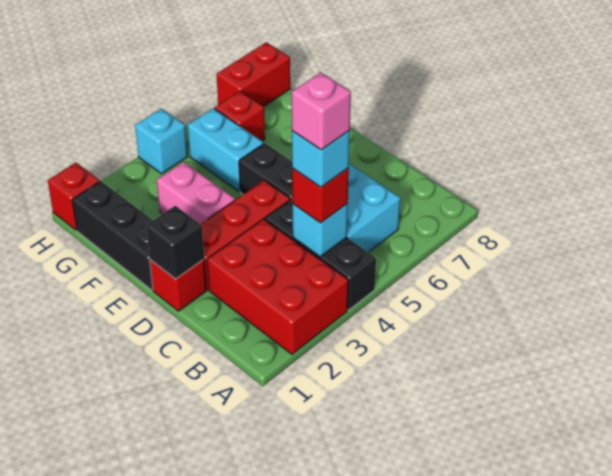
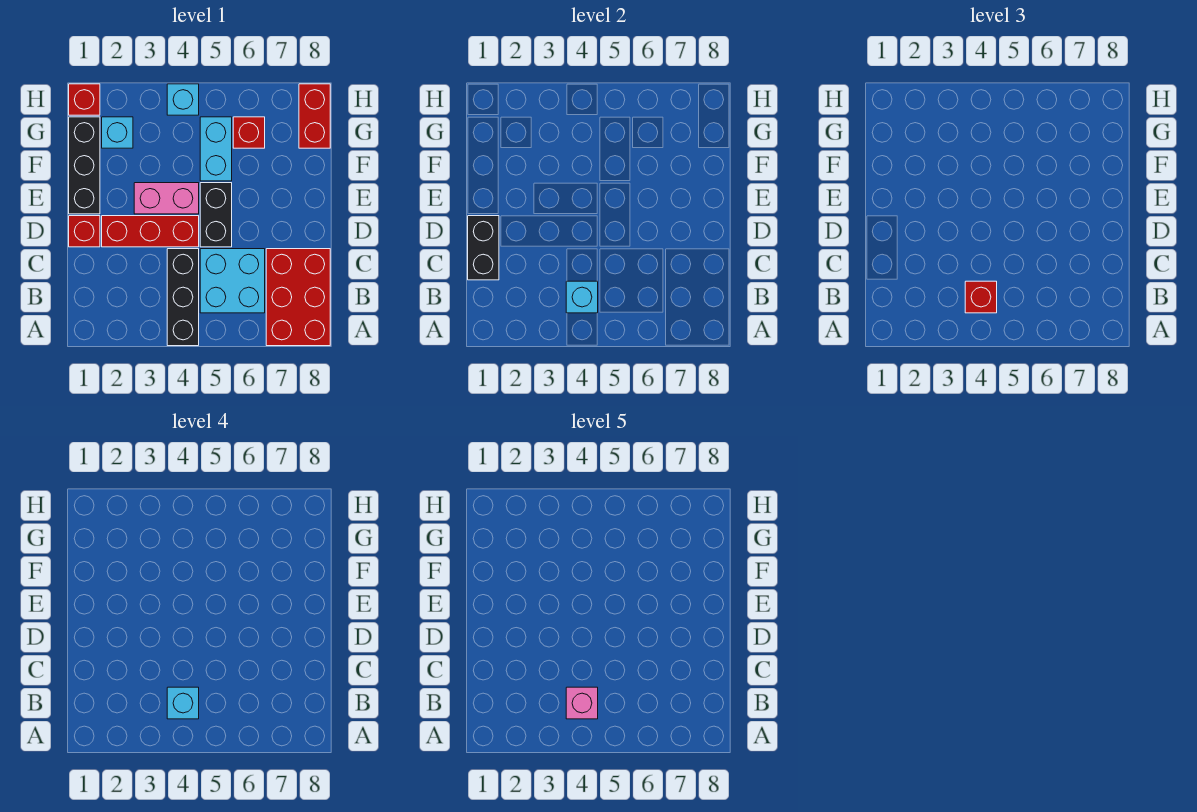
red 2x3 brick [207,219,348,354] -> red 2x3 brick moved to [266,249,330,346]
black 1x1 brick [146,206,204,279] -> black 1x2 brick [468,216,499,280]
pink 1x2 brick [157,162,235,224] -> pink 1x2 brick turned to [134,183,199,214]
none -> cyan 1x1 brick [102,117,133,148]
red 1x2 brick [216,42,290,107] -> red 1x2 brick turned to [299,84,330,148]

